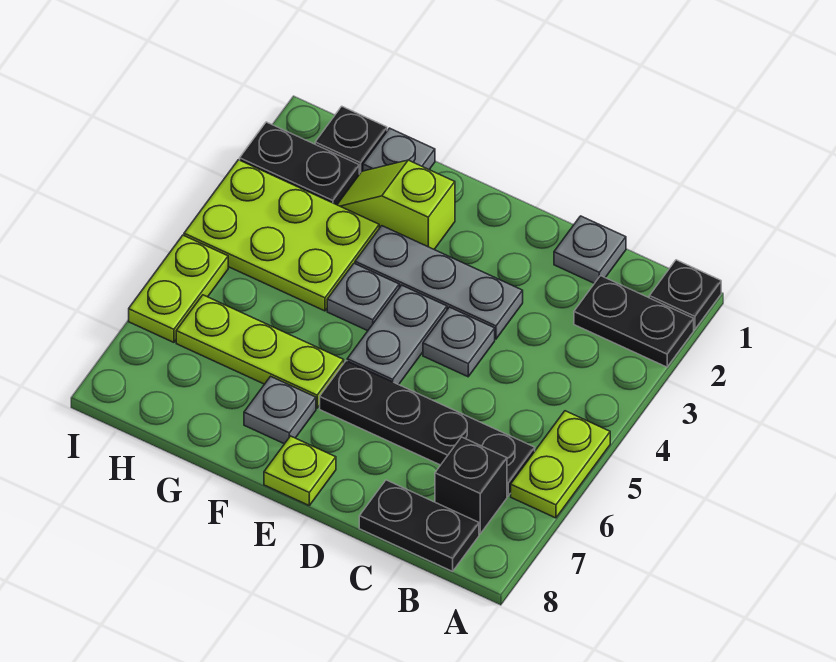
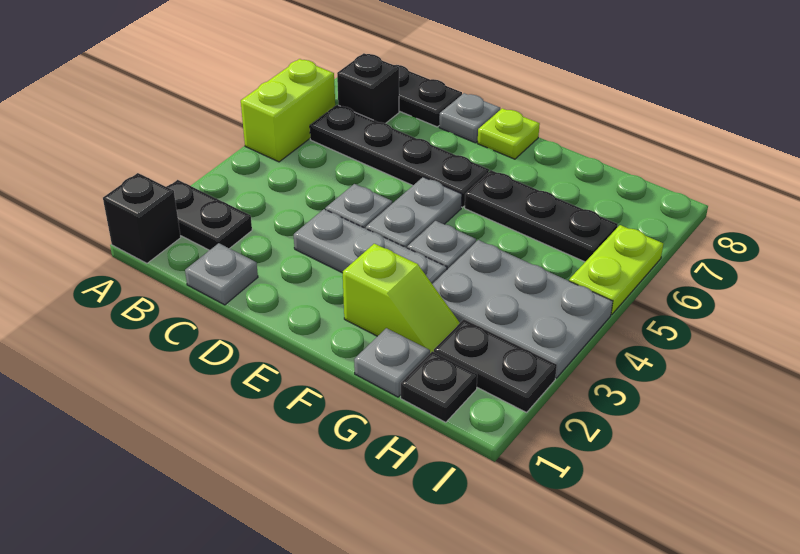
black 1x1 plate [649,260,721,329] -> black 1x1 brick [103,173,181,263]
lime 1x2 plate [511,411,610,518] -> lime 1x2 brick [241,59,335,162]
lime 1x3 plate [176,295,344,408] -> black 1x3 plate [465,170,618,262]
grey 1x1 plate [244,376,316,444] -> grey 1x1 plate moved to [439,93,500,143]
lime 2x3 plate [184,160,379,311] -> grey 2x3 plate [432,240,613,378]

